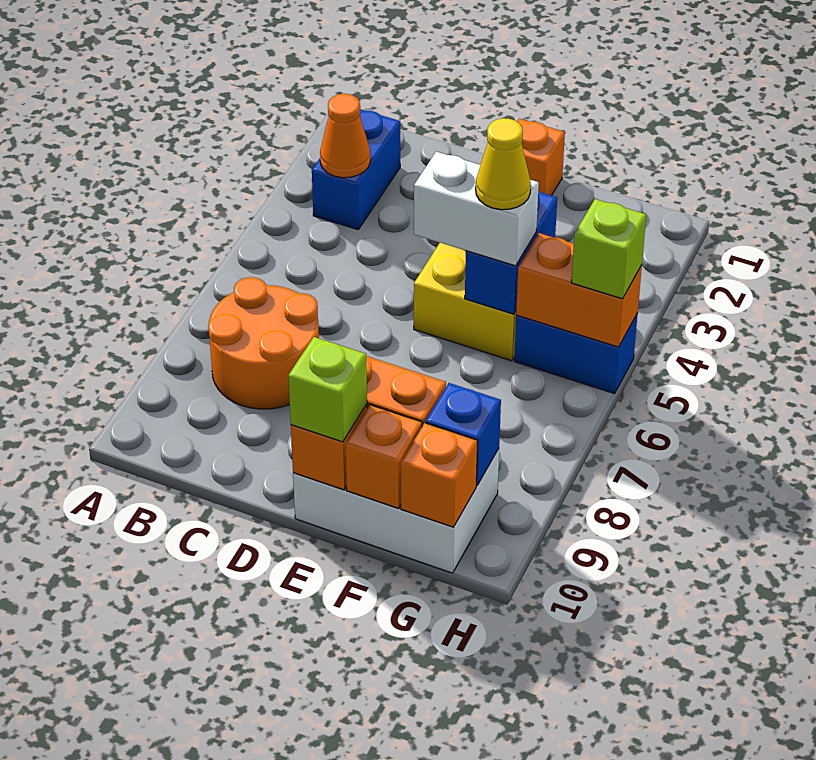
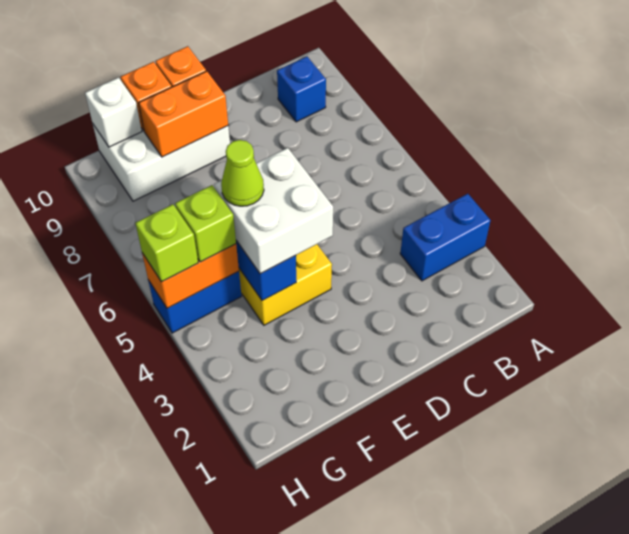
blue 1x2 brick [312,109,400,230] -> blue 1x2 brick turned to [400,194,491,281]
orange 1x1 cone [320,94,370,178] -> none
orange 2x2 round brick [208,277,319,409] -> none
orange 1x1 brick [517,119,565,196] -> none
white 1x2 brick [414,152,539,266] -> white 2x2 brick [214,148,333,274]
lime 1x1 brick [288,337,367,442] -> lime 1x1 brick moved to [175,185,236,262]
yellow 1x1 cone [476,118,531,210] -> lime 1x1 cone [221,140,264,206]
blue 1x1 brick [426,383,501,486] -> blue 1x1 brick moved to [277,57,326,122]
orange 1x1 brick [401,423,477,527] -> white 1x1 brick [85,78,142,147]

